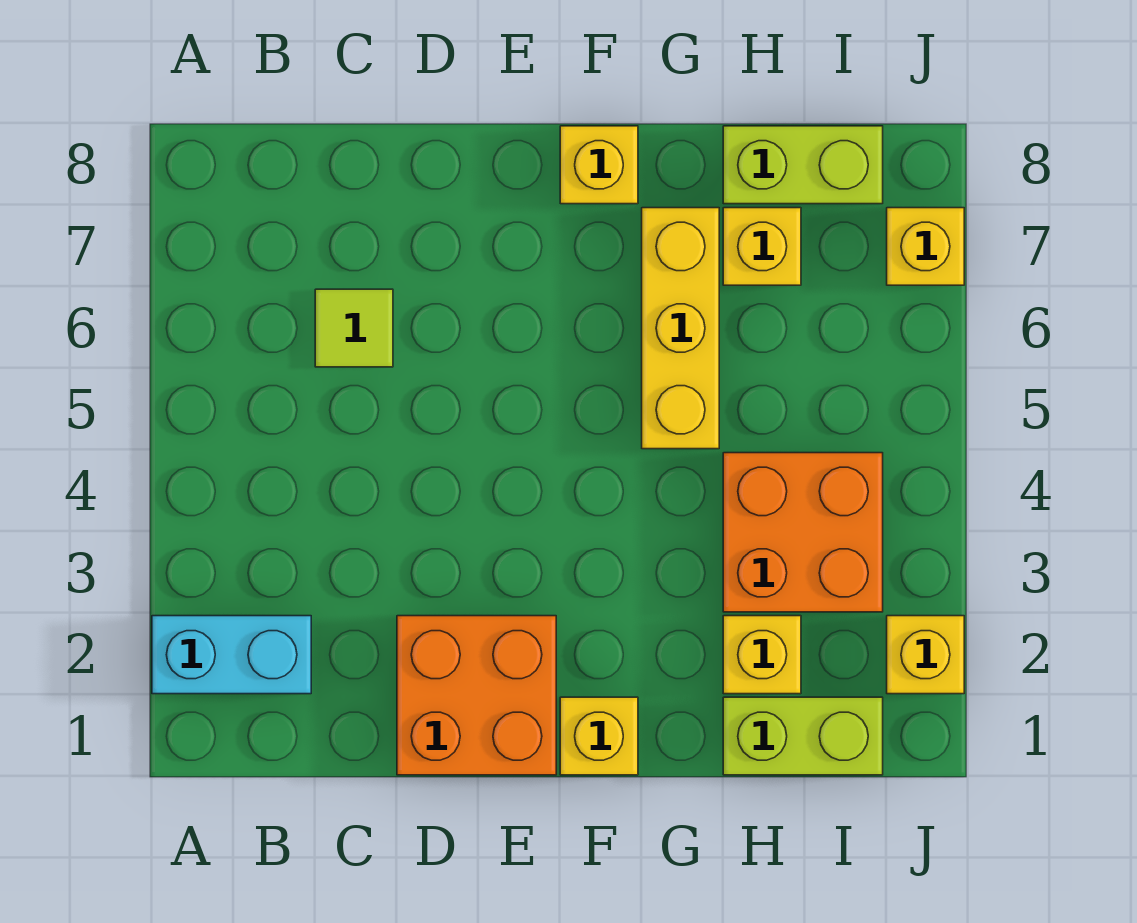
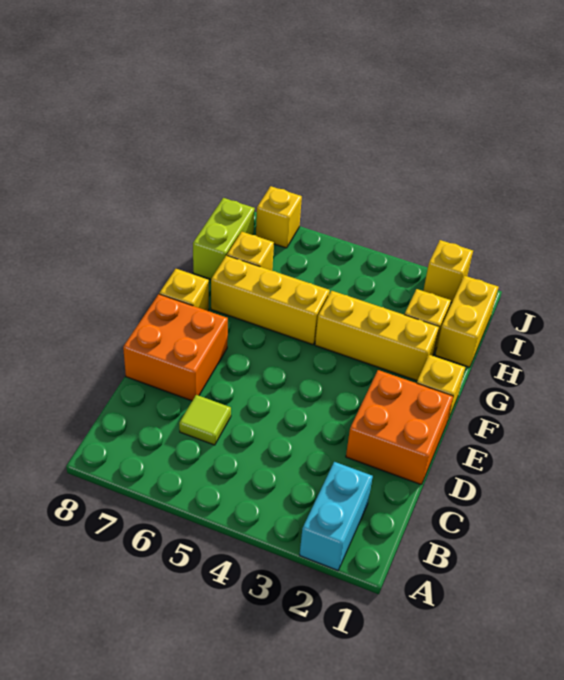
none -> yellow 1x3 brick [315,291,439,381]
lime 1x2 brick [723,697,883,775] -> yellow 1x2 brick [435,276,498,367]
orange 2x2 brick [723,453,883,612] -> orange 2x2 brick moved to [123,294,228,401]

